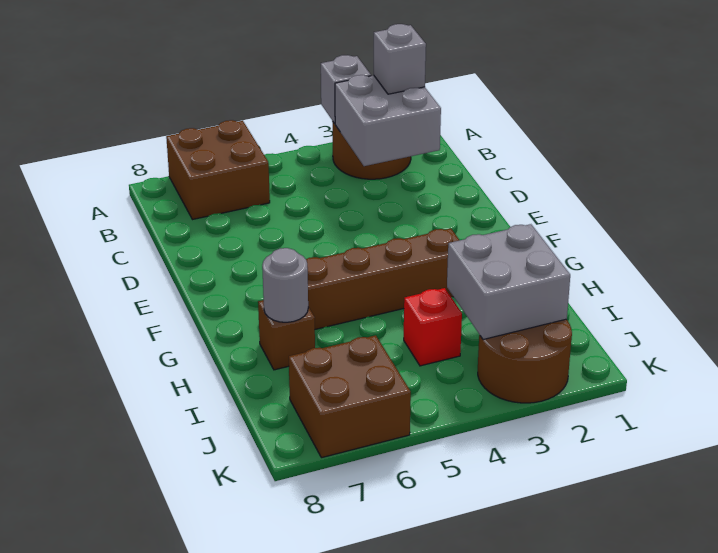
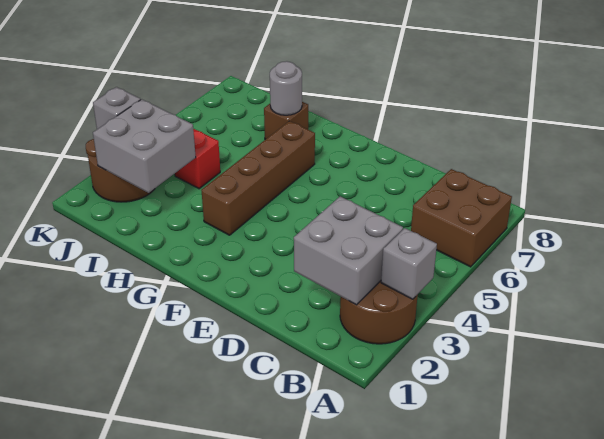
grey 1x1 brick [374,24,426,94] -> grey 1x1 brick moved to [93,87,140,129]
brown 2x2 brick [289,335,411,458] -> none

